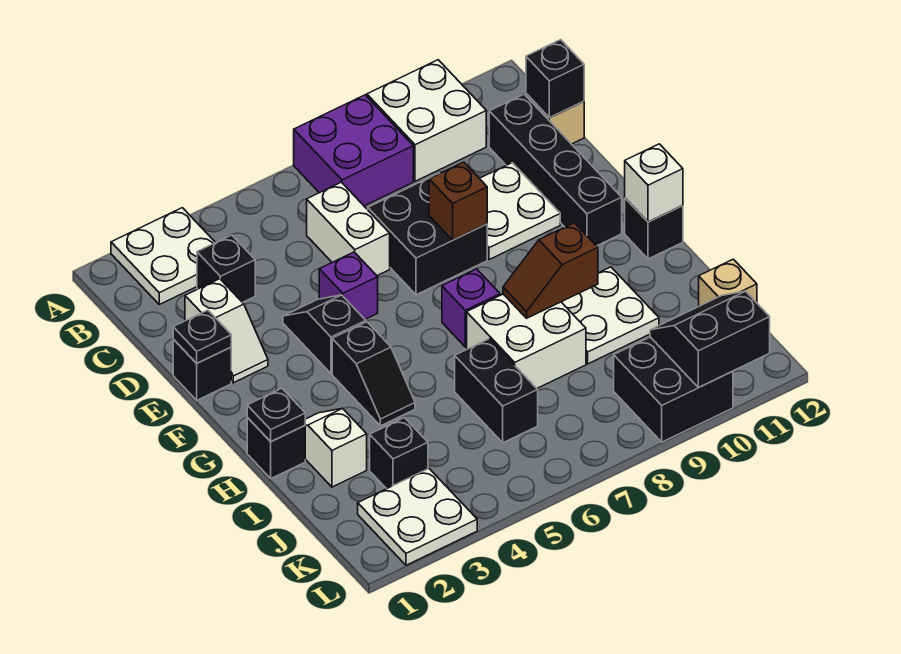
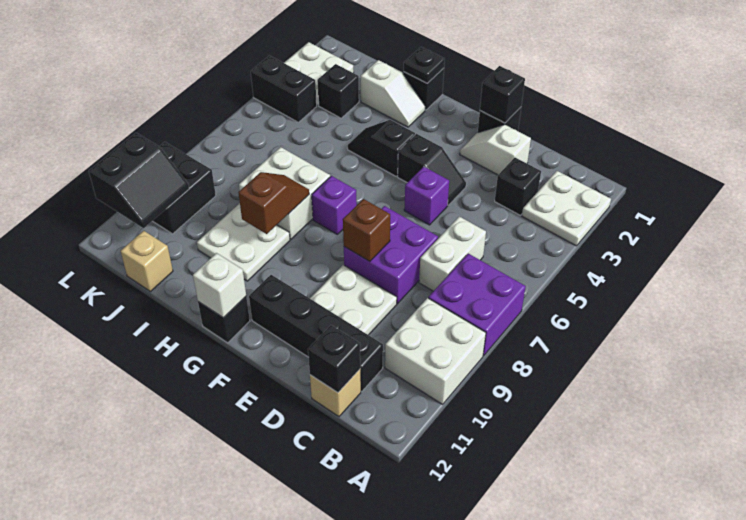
white 1x2 brick [307,182,390,276] -> white 1x2 brick turned to [419,216,486,291]
black 2x2 brick [368,173,487,295] -> purple 2x2 brick [344,206,438,304]
black 1x1 plate [173,310,231,363] -> black 1x1 brick [480,66,525,123]
black 1x2 brick [455,339,538,443] -> black 1x2 brick moved to [251,56,317,122]

